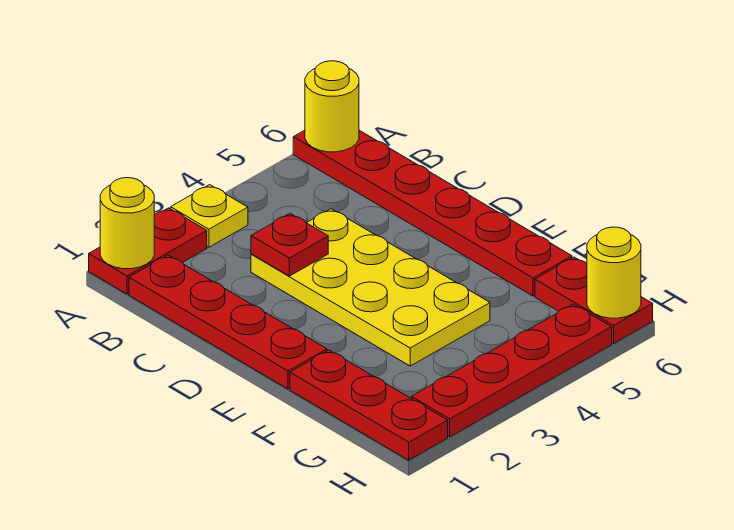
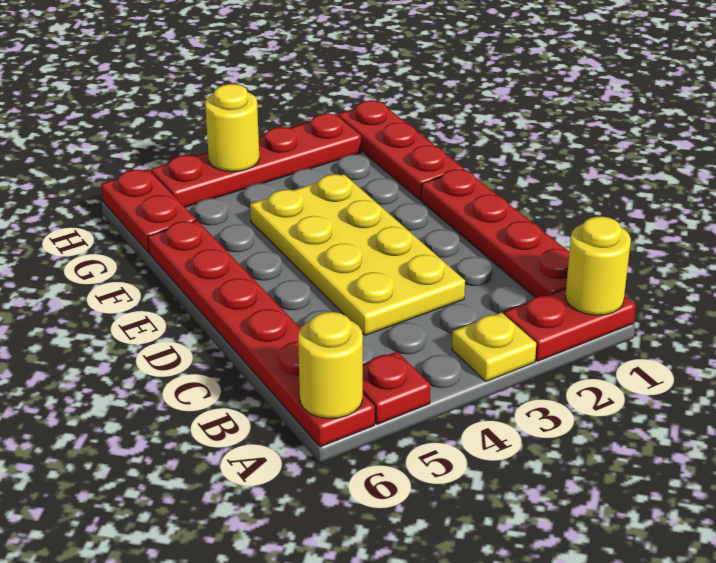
red 1x1 plate [251,214,328,276] -> red 1x1 plate moved to [363,352,430,424]
yellow 1x1 round brick [587,227,641,318] -> yellow 1x1 round brick moved to [205,84,260,172]

